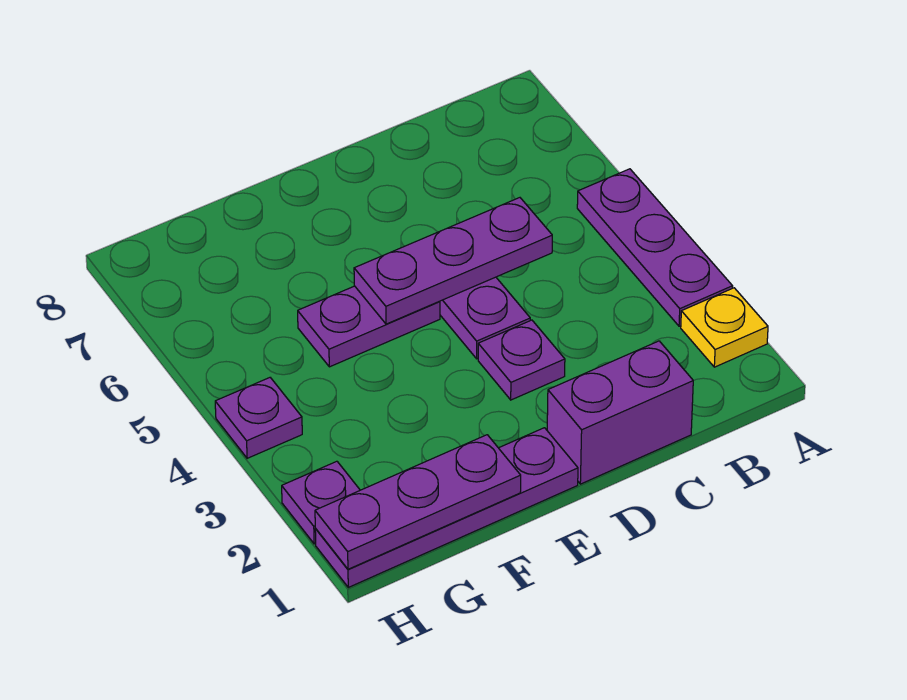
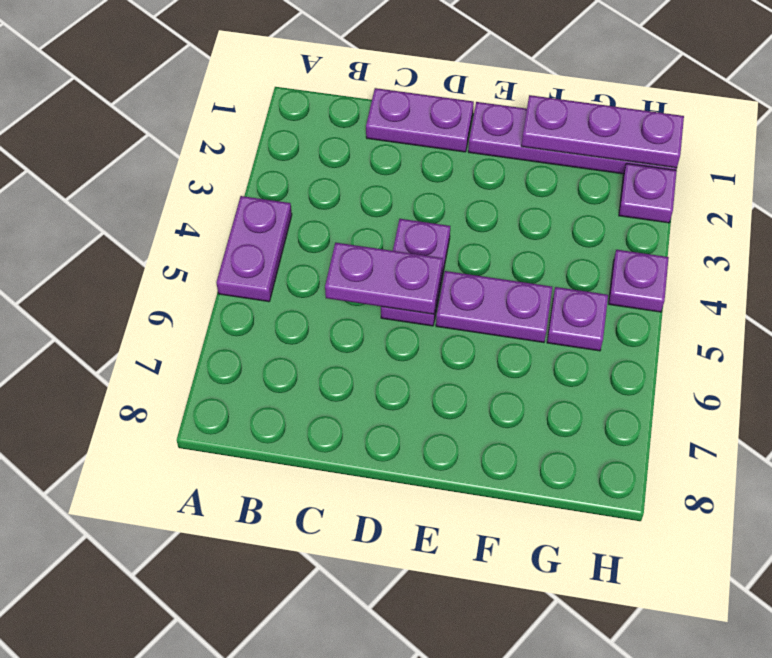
yellow 1x1 plate [681,288,768,367] -> none
purple 1x3 plate [577,169,733,326] -> purple 1x2 plate [216,196,292,302]
purple 1x2 brick [547,341,693,484] -> purple 1x2 plate [366,88,474,152]
purple 1x3 plate [354,198,552,324] -> purple 1x2 plate [325,243,443,314]
purple 1x1 plate [478,320,565,400] -> purple 1x1 plate moved to [547,287,608,351]

